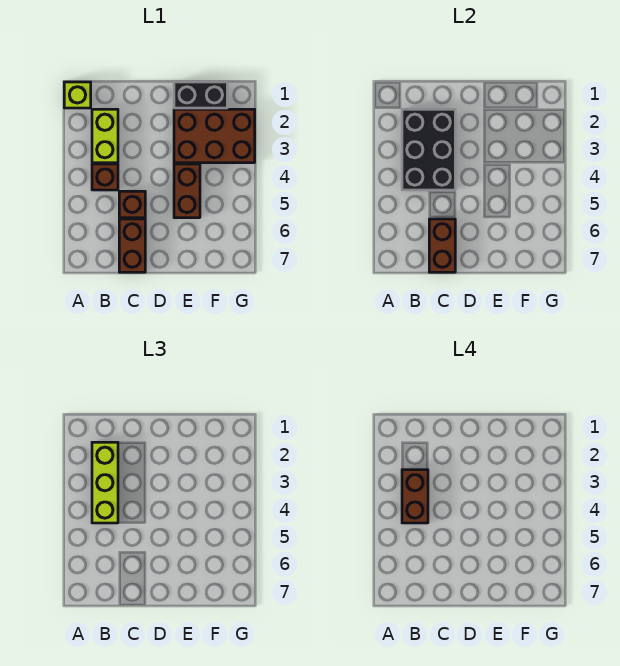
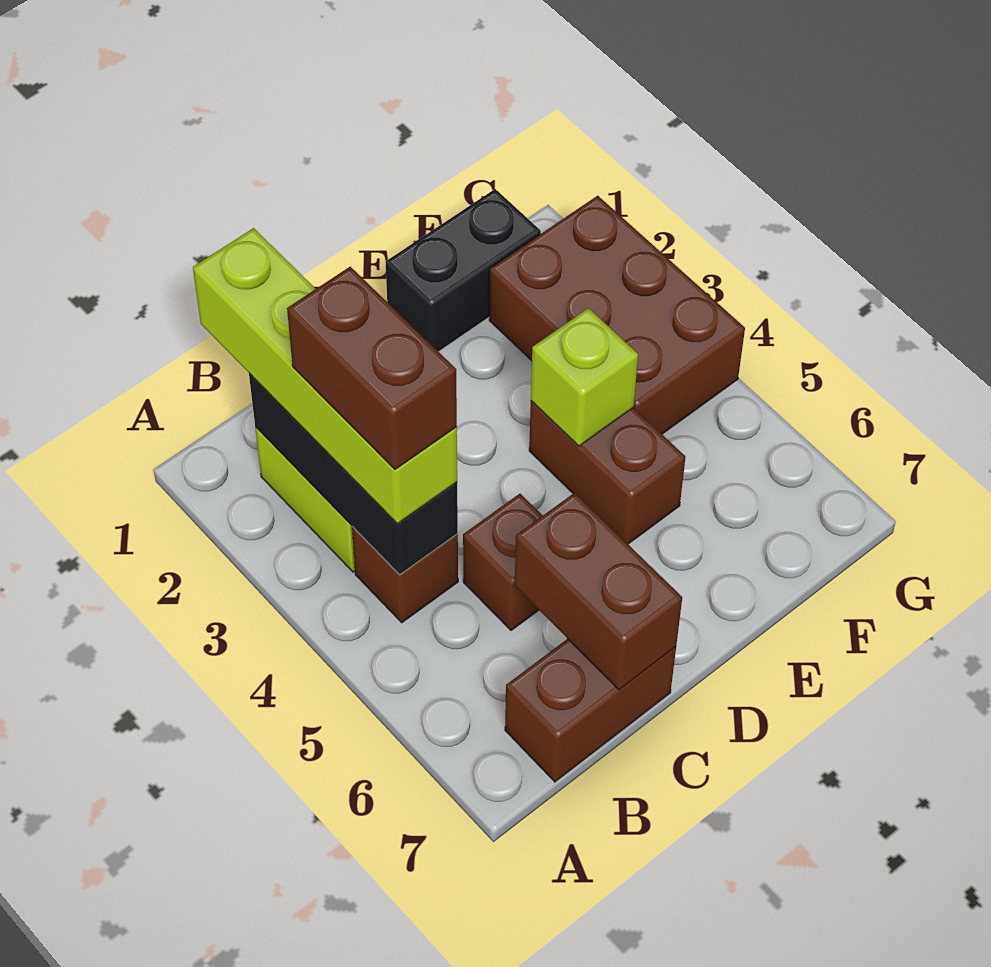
lime 1x1 brick [64,82,91,108] -> lime 1x1 brick moved to [531,308,638,446]
black 2x3 brick [402,109,455,190] -> black 1x3 brick [249,373,458,574]
lime 1x3 brick [92,442,118,523] -> lime 1x4 brick [193,228,457,524]
brown 1x2 brick [119,219,145,272] -> brown 1x2 brick turned to [505,639,676,782]
brown 2x3 brick [174,109,255,163] -> brown 2x3 brick turned to [489,196,745,434]

